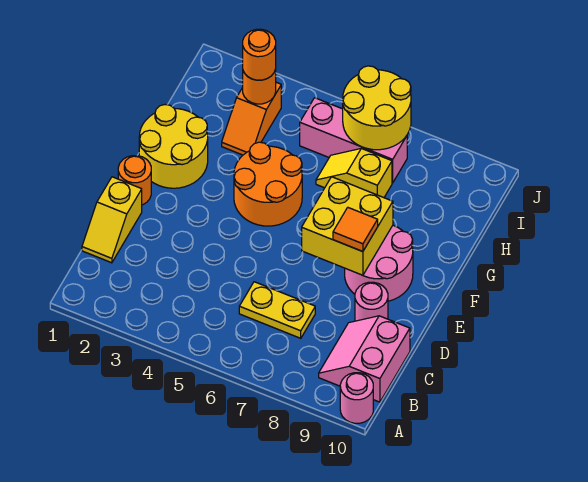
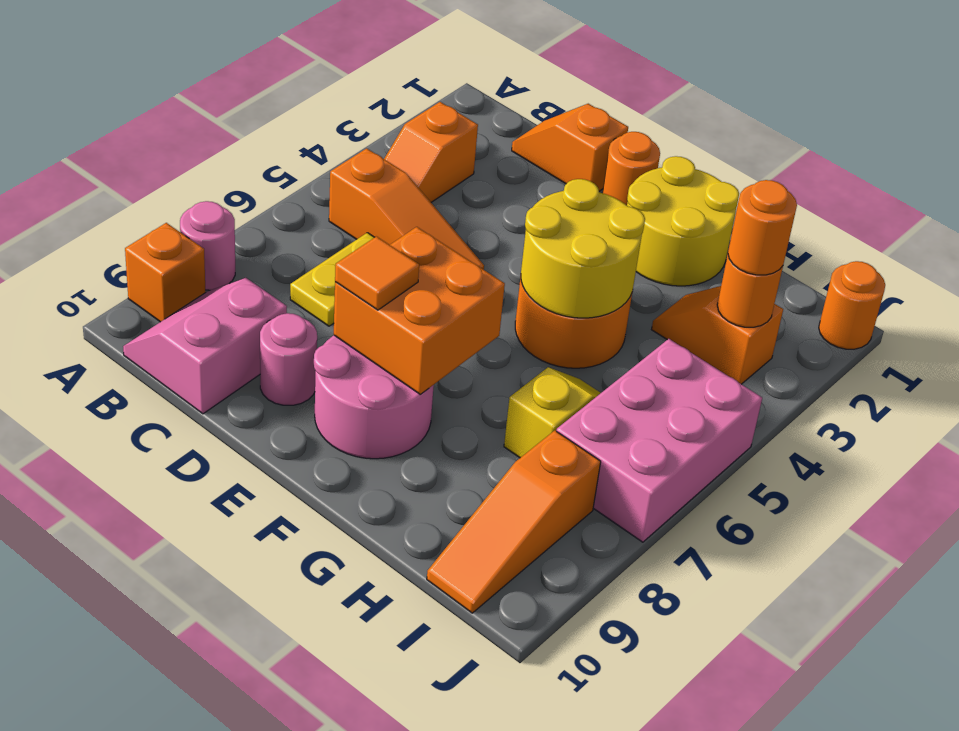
none -> orange 1x1 brick [125,223,206,322]
pink 1x1 round brick [340,373,373,423] -> pink 1x1 round brick moved to [180,201,235,290]
none -> orange 1x2 slope [384,102,478,202]
none -> orange 1x3 slope [329,148,484,270]
pink 2x2 slope [319,316,410,402] -> pink 2x2 slope turned to [123,278,287,414]
yellow 1x2 slope [82,177,142,263] -> orange 1x2 slope [512,104,628,191]
yellow 2x2 brick [302,177,393,275] -> orange 2x2 brick [334,227,505,395]
pink 1x3 brick [300,98,407,183] -> pink 2x3 brick [556,339,762,542]
yellow 2x2 round brick [343,66,411,150] -> yellow 2x2 round brick moved to [521,179,645,318]
none -> orange 1x3 slope [427,430,601,613]
none -> orange 1x1 round brick [819,261,885,349]

